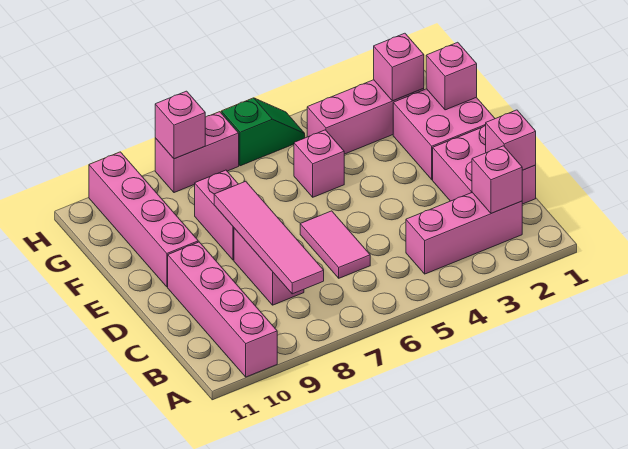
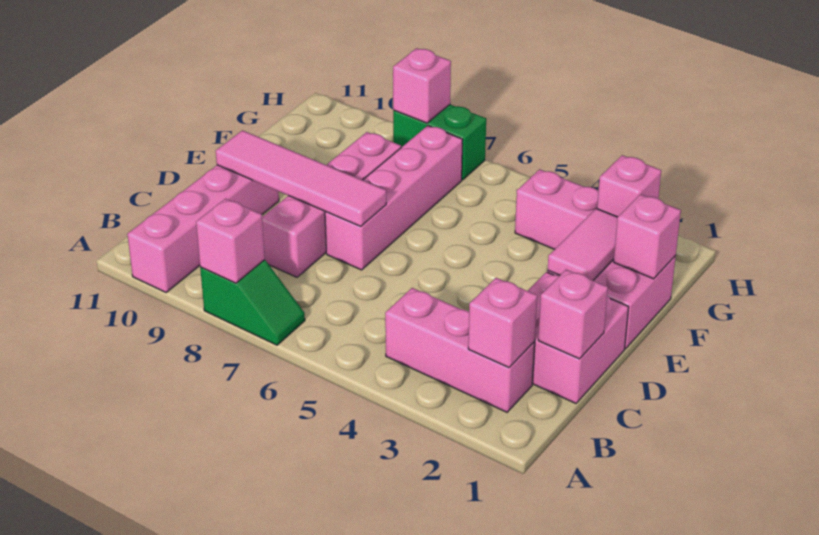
pink 1x4 tile [214,181,324,294] -> pink 1x4 tile turned to [216,130,386,226]
pink 1x2 tile [300,211,370,278] -> pink 1x2 tile moved to [548,208,617,280]
pink 1x4 brick [89,152,198,287] -> pink 1x4 brick moved to [325,126,463,270]
pink 1x1 brick [294,130,344,197] -> pink 1x1 brick moved to [196,199,265,283]
green 1x2 slope [221,98,305,166] -> green 1x2 slope moved to [200,260,305,345]
pink 1x2 brick [155,112,239,193] -> green 1x2 brick [393,105,486,180]

